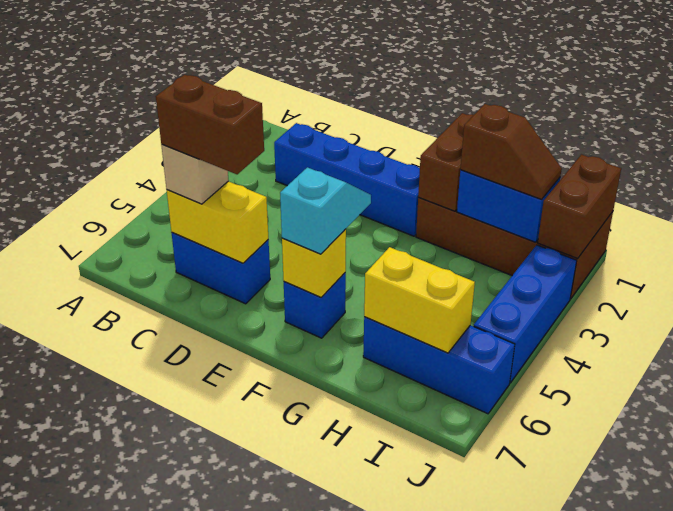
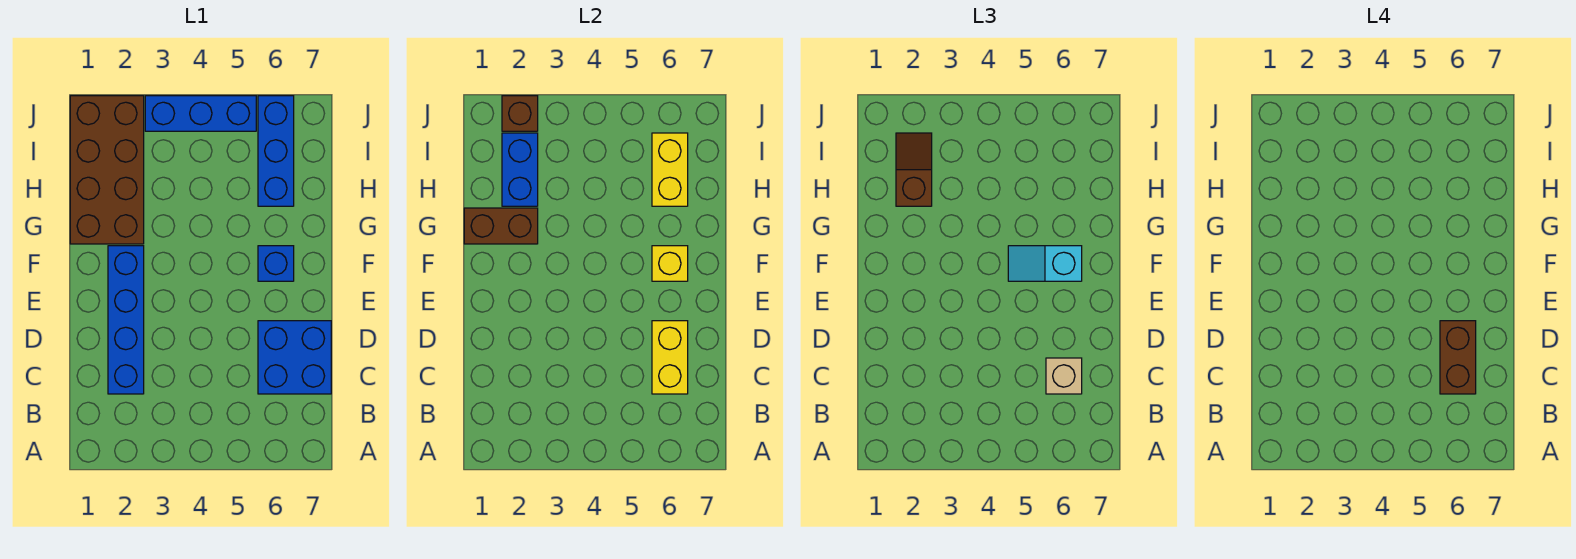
blue 1x2 brick [172,232,270,304] -> blue 2x2 brick [258,321,331,394]
brown 1x2 brick [538,155,621,259] -> brown 1x1 brick [502,96,538,131]

